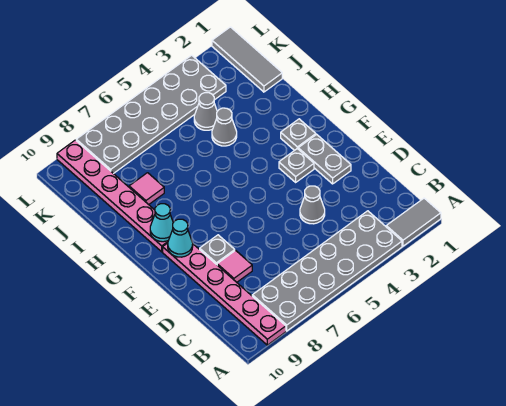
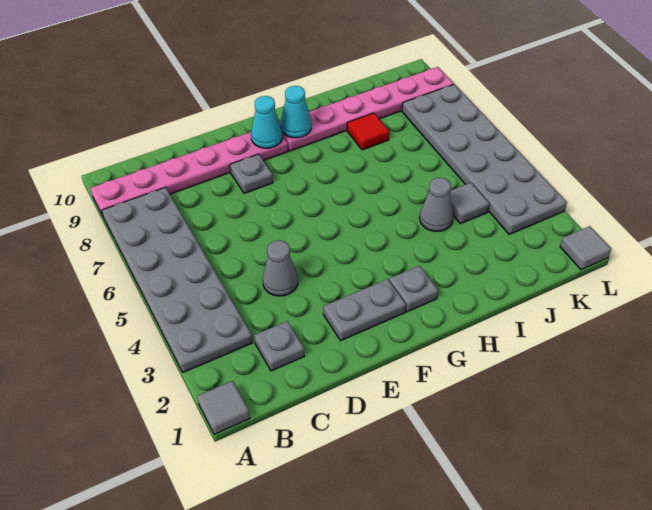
grey 1x2 tile [386,198,441,246] -> grey 1x1 tile [197,381,250,435]
pink 1x1 tile [217,250,252,282] -> none
grey 1x1 plate [279,149,314,182] -> grey 1x1 plate moved to [254,321,304,371]
pink 1x1 tile [129,173,164,205] -> red 1x1 tile [347,113,389,150]
grey 1x3 tile [212,27,282,92] -> grey 1x1 tile [560,226,611,270]
grey 1x1 cone [194,93,217,130] -> grey 1x1 tile [450,183,490,224]

